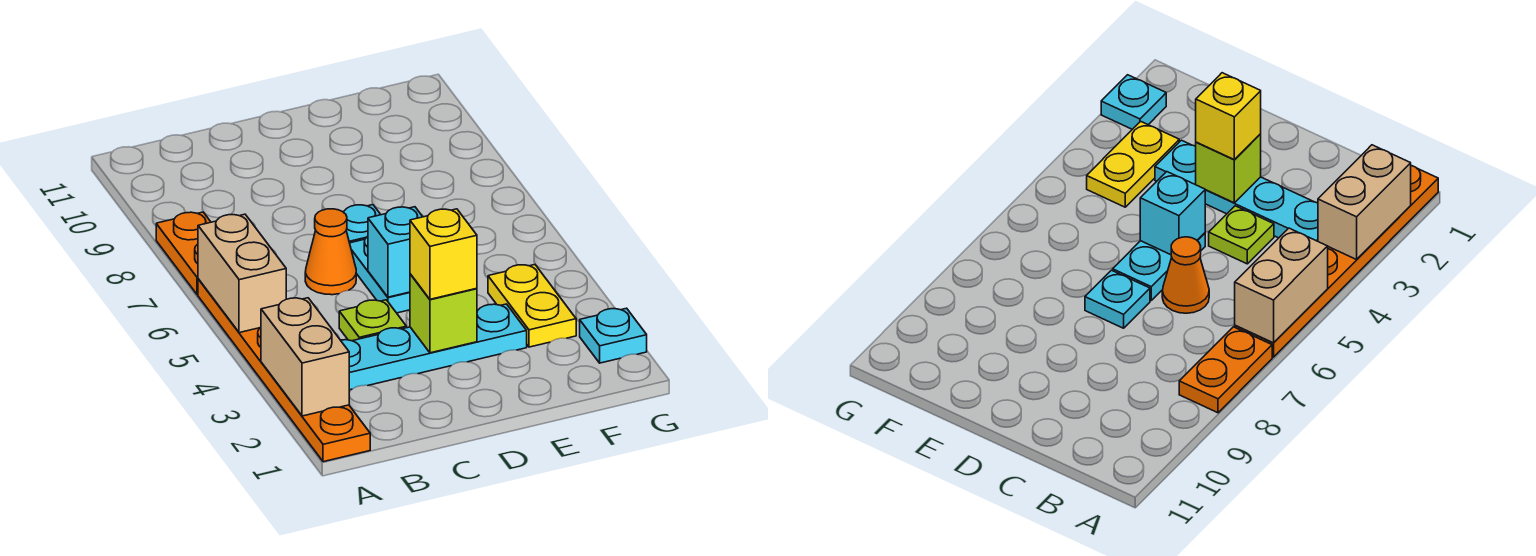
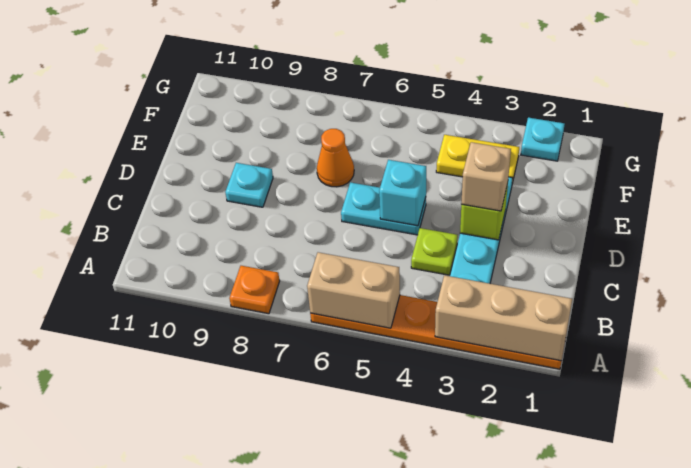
tan 1x2 brick [261,298,349,416] -> tan 1x3 brick [435,275,572,361]
orange 1x2 plate [156,212,211,295] -> orange 1x1 plate [229,266,280,314]
orange 1x1 cone [305,209,356,295] -> orange 1x1 cone moved to [317,129,354,187]
yellow 1x1 brick [410,209,477,299] -> tan 1x1 brick [461,142,511,211]
cyan 1x1 plate [344,205,381,243] -> cyan 1x1 plate moved to [225,163,273,207]

